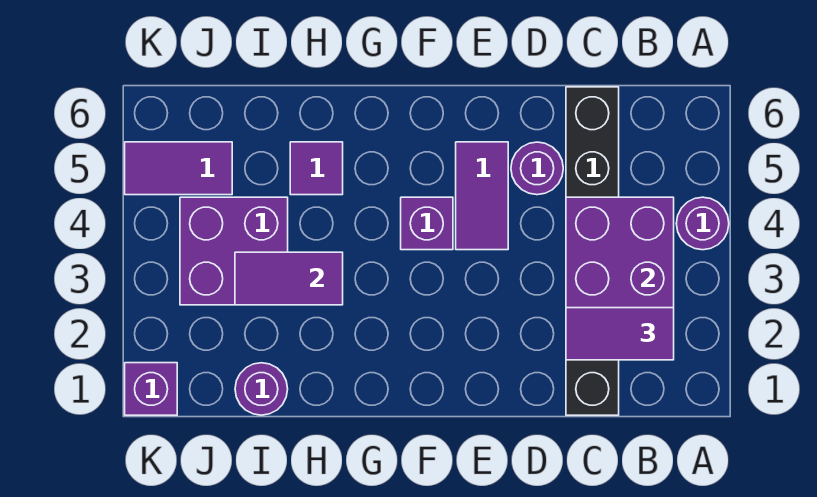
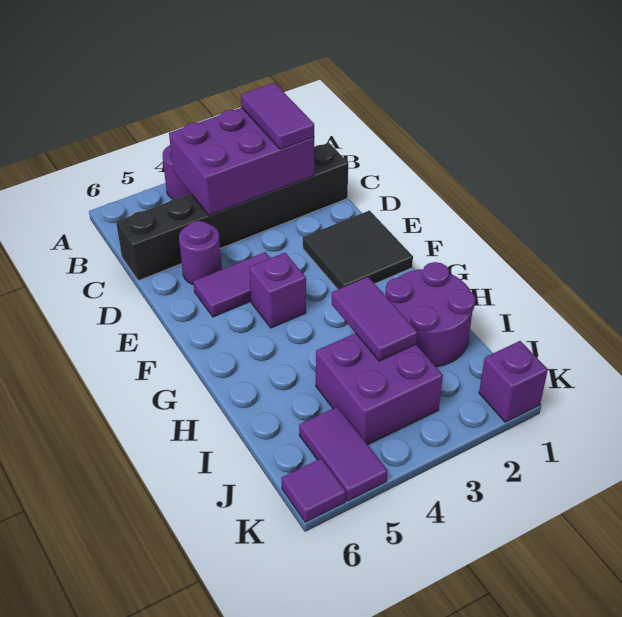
none -> black 2x2 tile [303,210,413,289]
purple 1x1 tile [290,142,343,195] -> purple 1x1 tile moved to [281,458,346,522]
purple 1x1 round brick [235,363,288,415] -> purple 2x2 round brick [385,262,475,367]

